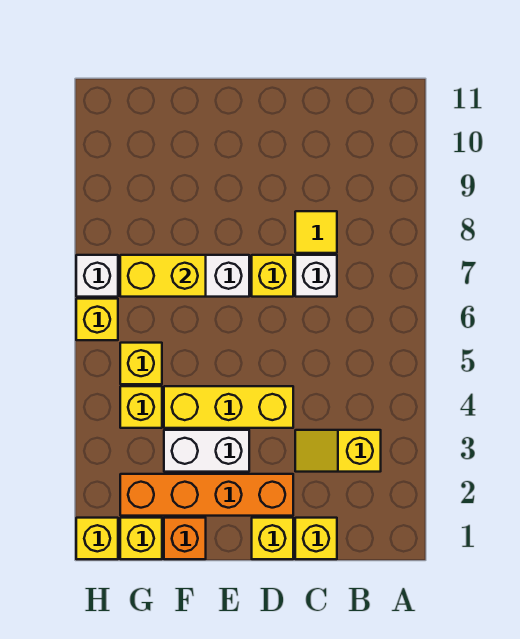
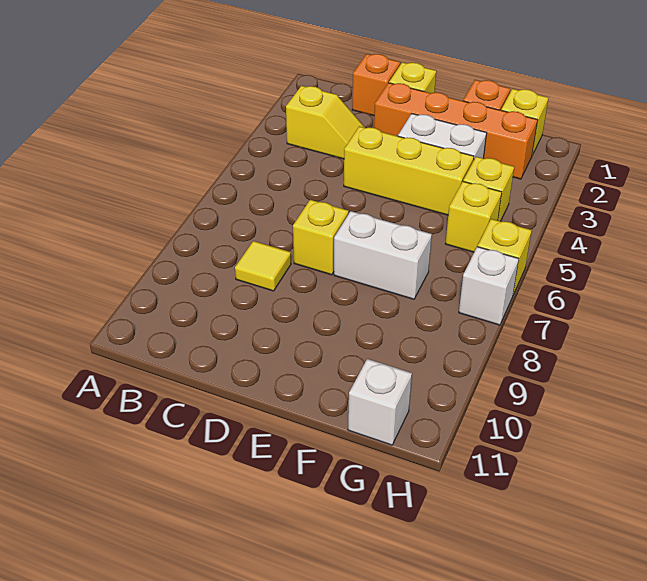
yellow 1x1 brick [295,518,337,559] -> orange 1x1 brick [352,54,400,116]
white 1x1 brick [295,255,337,297] -> white 1x1 brick moved to [348,359,412,445]
yellow 1x2 brick [120,255,206,297] -> none
yellow 1x1 brick [76,518,118,559] -> none

